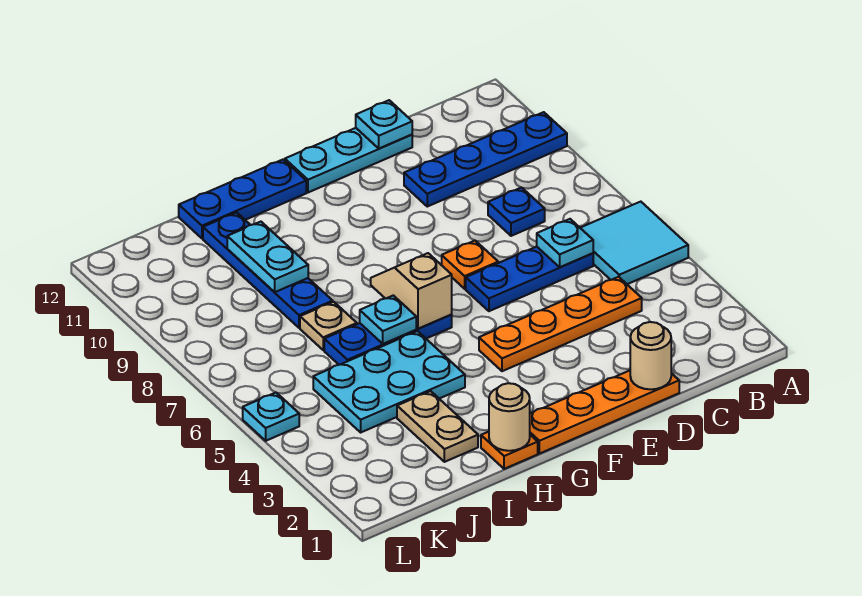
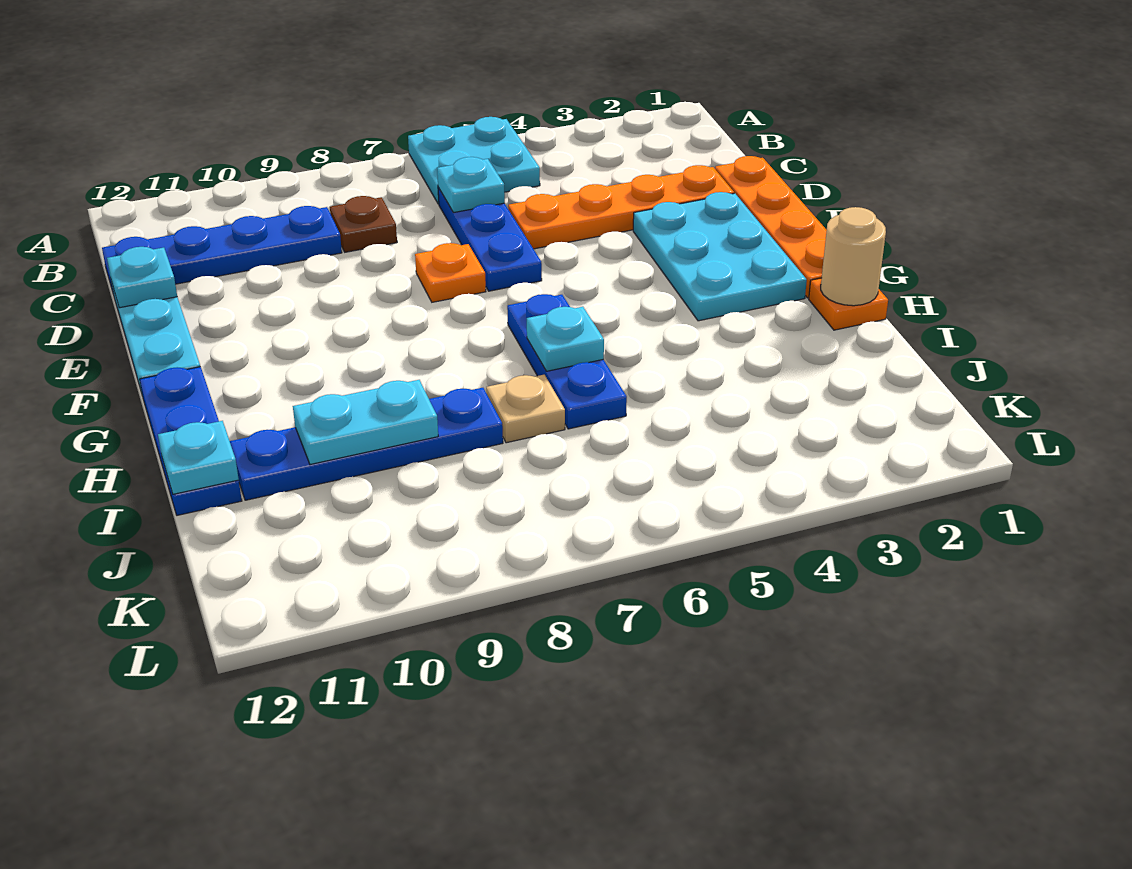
cyan 2x2 tile [581,202,688,284] -> cyan 2x2 plate [408,117,540,204]
blue 1x4 plate [404,112,567,206] -> blue 1x4 plate turned to [102,206,342,291]
orange 1x4 plate [479,277,642,371] -> orange 1x4 plate turned to [508,165,734,249]
blue 1x1 plate [488,187,545,236] -> brown 1x1 plate [330,196,397,252]
tan 1x1 round brick [630,322,671,389] -> none
tan 1x2 slope [371,253,452,329] -> none
cyan 2x3 plate [313,331,465,432] -> cyan 2x3 plate moved to [633,192,807,321]
tan 1x2 plate [397,391,478,462] -> none
cyan 1x1 plate [243,392,299,441] -> cyan 1x1 plate moved to [158,421,239,494]

